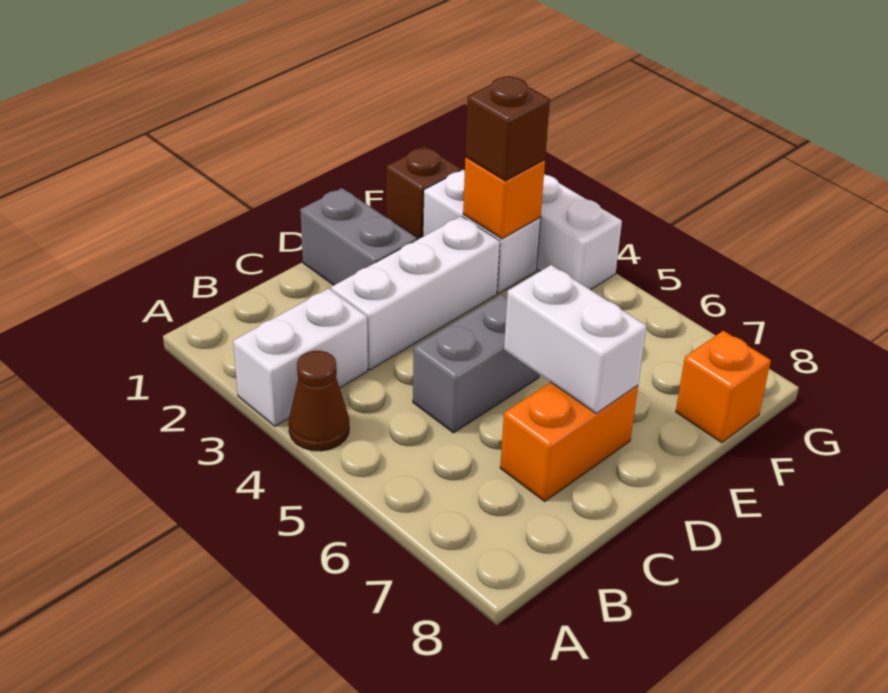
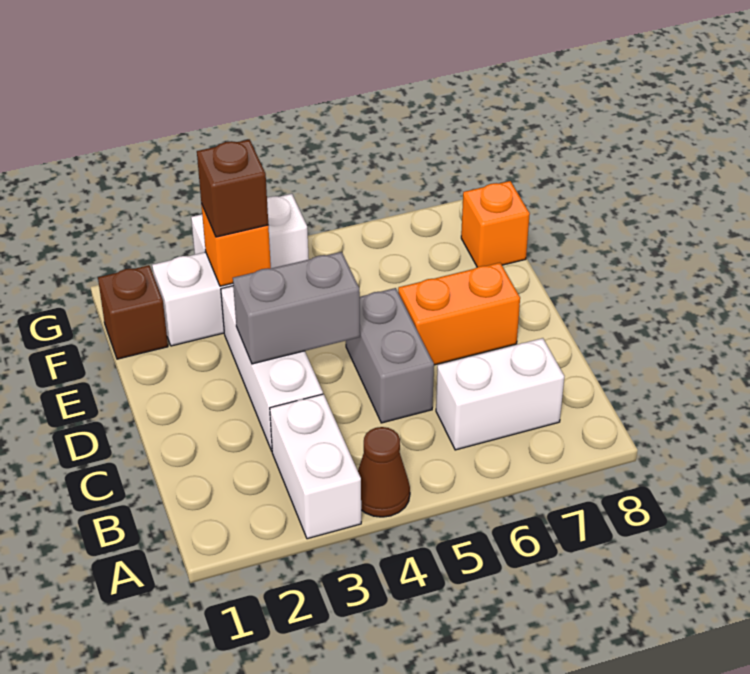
orange 1x2 brick [500,382,638,501] -> orange 1x2 brick turned to [398,263,520,365]
grey 1x2 brick [300,188,417,285] -> grey 1x2 brick moved to [233,252,360,364]
white 1x2 brick [504,265,647,413] -> white 1x2 brick moved to [436,338,564,450]

